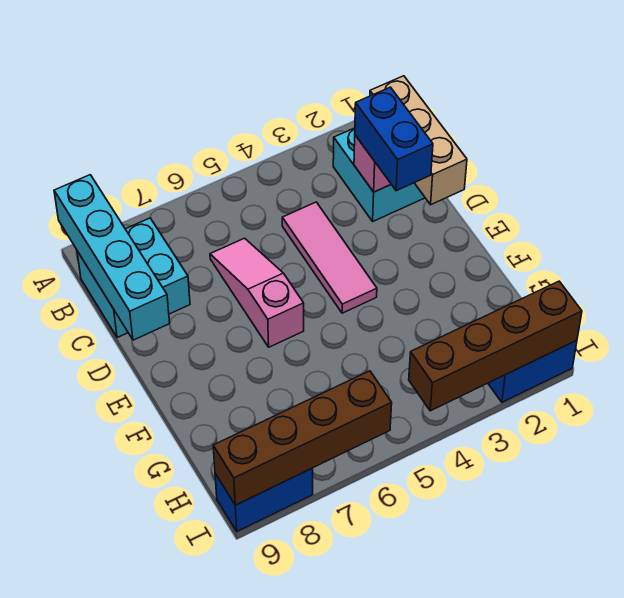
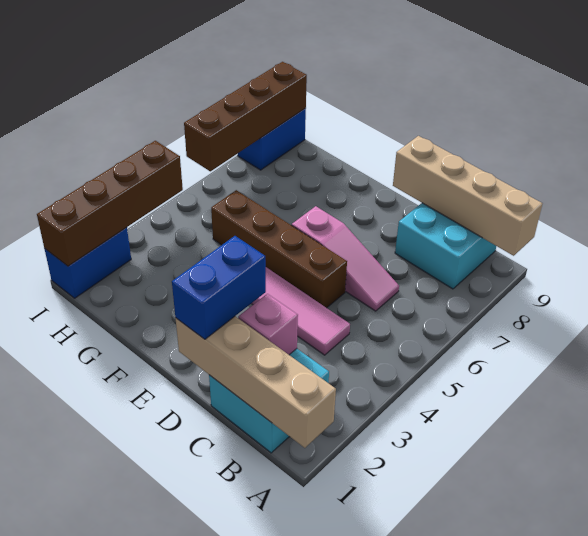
cyan 1x4 brick [54,175,170,340] -> tan 1x4 brick [393,136,542,256]
tan 1x3 brick [370,76,467,205] -> tan 1x4 brick [176,316,336,448]
blue 1x2 brick [355,87,433,191] -> blue 1x2 brick turned to [172,236,266,339]
none -> brown 1x4 brick [211,190,347,308]

